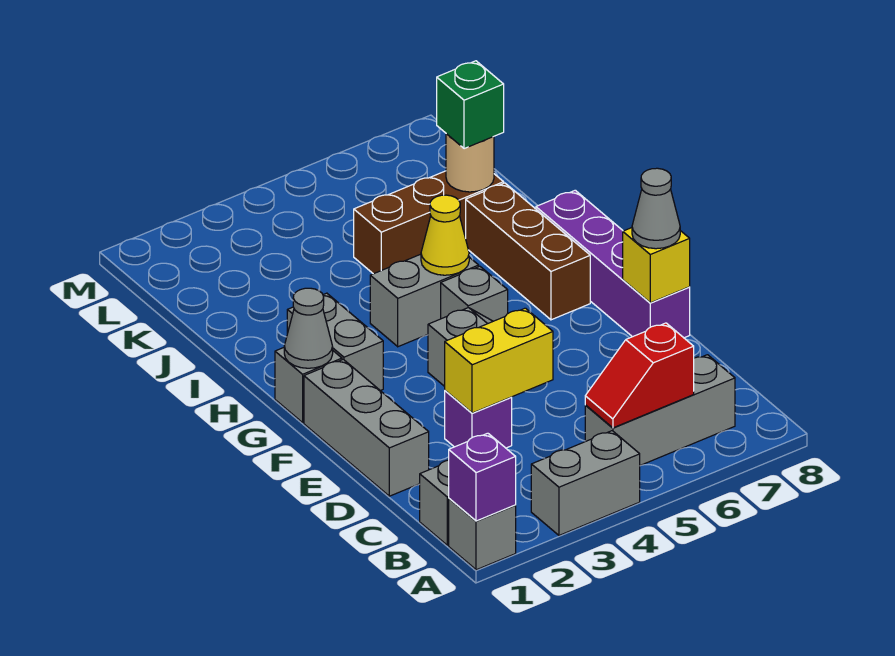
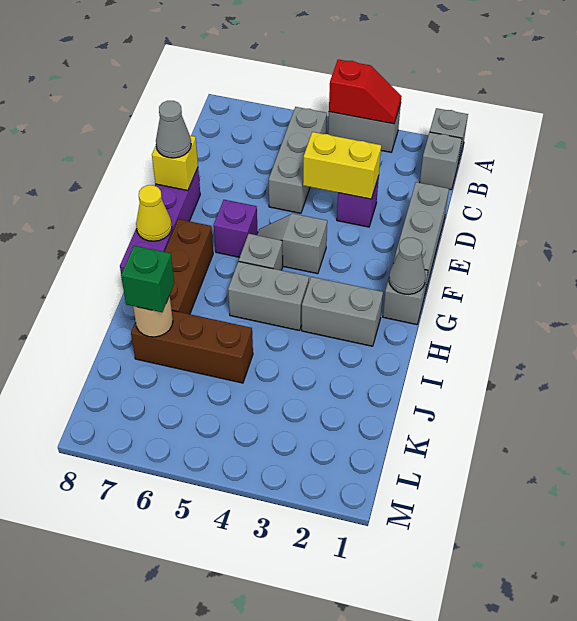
purple 1x1 brick [449,433,516,521] -> purple 1x1 brick moved to [214,200,258,257]
grey 1x3 brick [585,355,735,466] -> grey 1x3 brick turned to [269,107,327,213]
red 1x2 slope [585,323,694,428] -> red 1x2 slope moved to [329,59,401,124]
grey 1x2 brick [287,293,383,391] -> grey 1x2 brick turned to [302,277,383,346]
yellow 1x1 cone [421,195,469,275] -> yellow 1x1 cone moved to [136,185,172,241]

